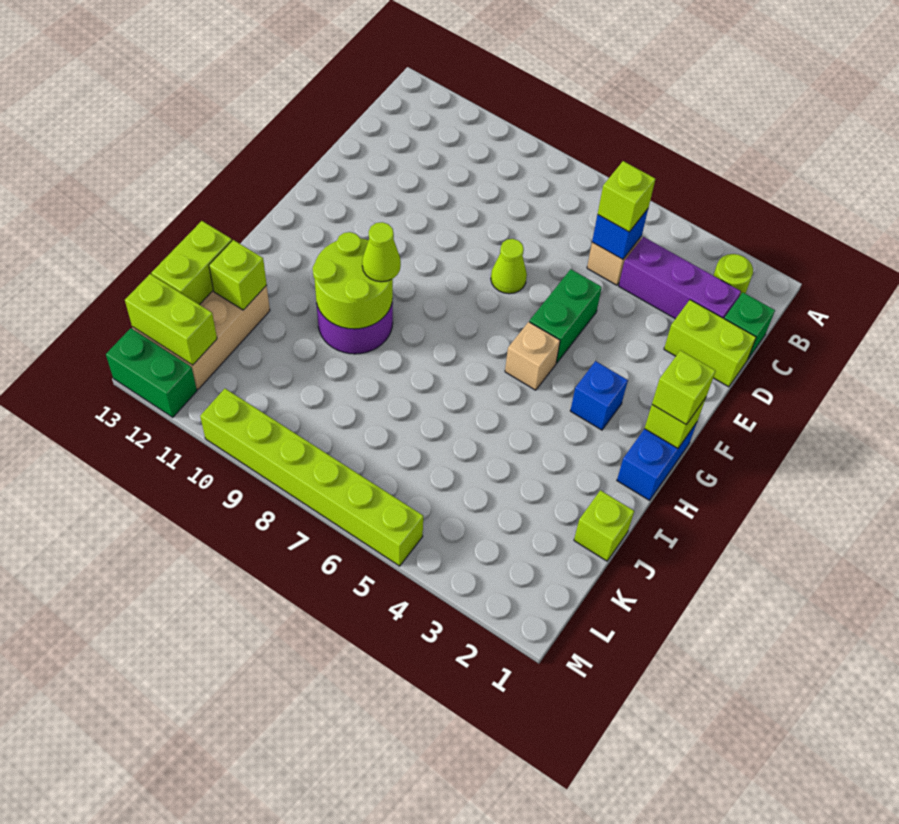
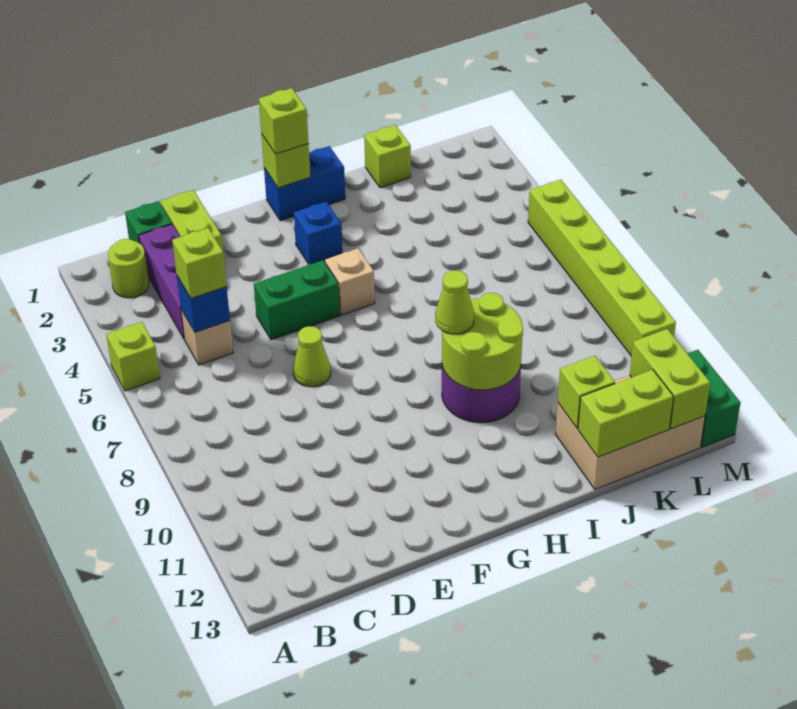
none -> lime 1x1 brick [106,322,160,391]

